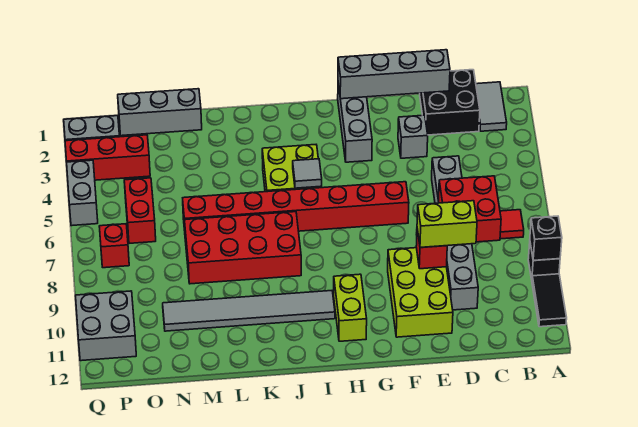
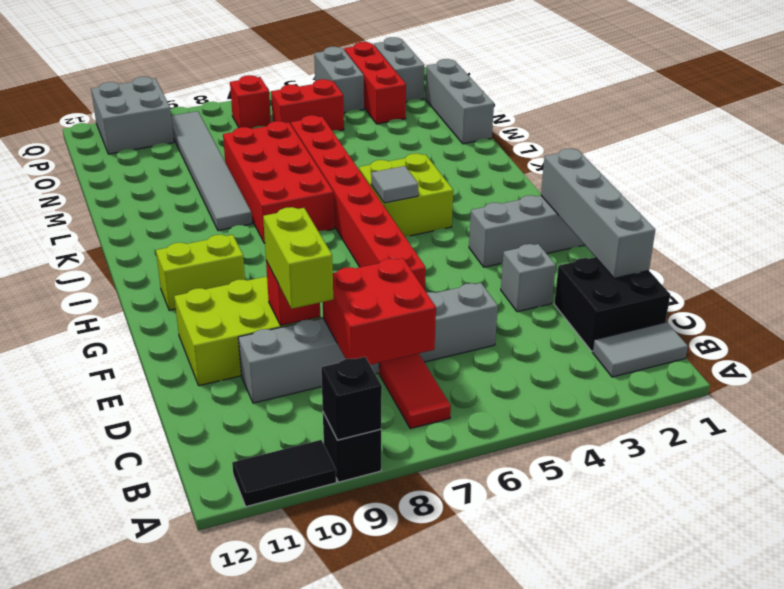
grey 1x6 tile [163,291,335,331] -> grey 1x6 tile moved to [171,111,252,231]
grey 1x2 brick [67,160,98,226] -> grey 1x2 brick turned to [314,47,364,113]

